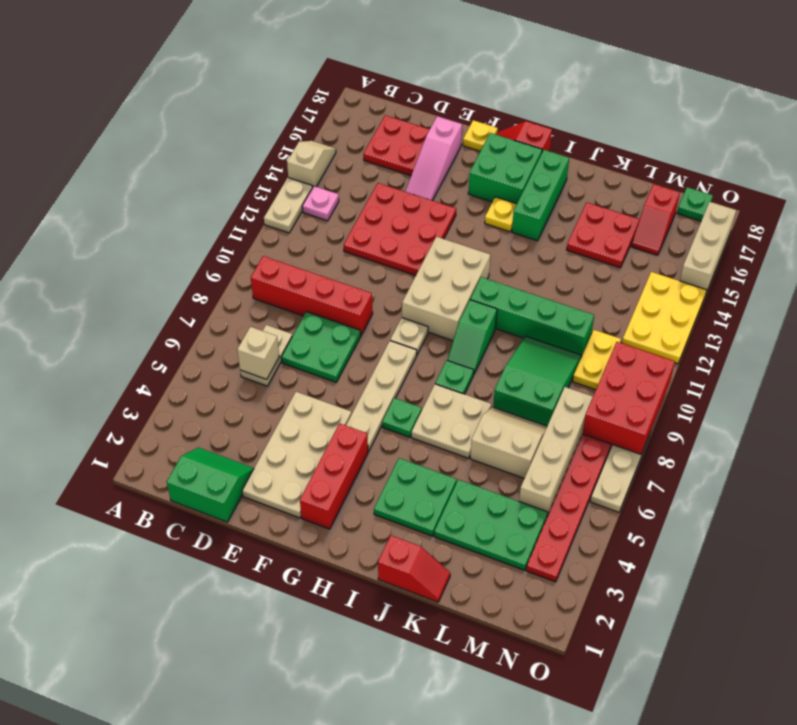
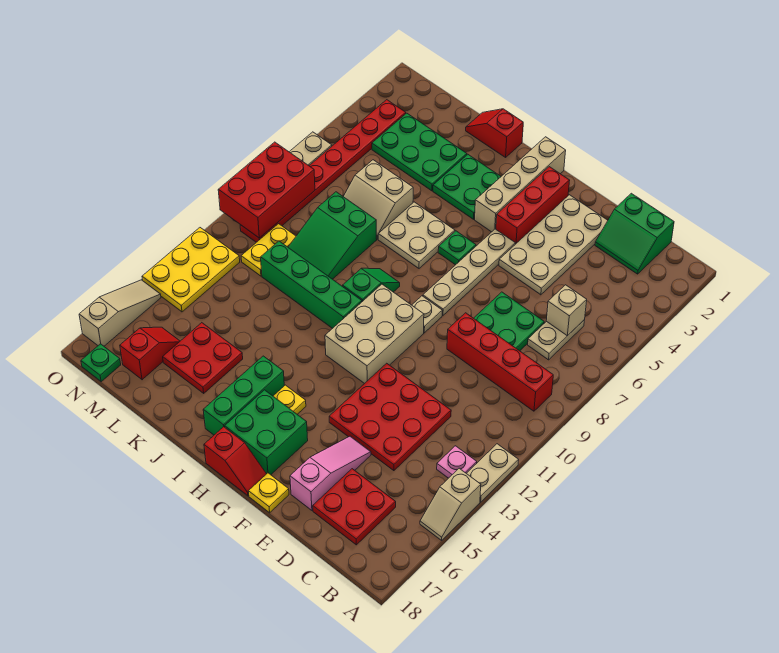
green 1x1 plate [435,360,474,394] -> none
tan 1x4 brick [519,387,593,516] -> tan 1x4 brick moved to [475,137,566,232]
tan 1x3 brick [680,202,736,293] -> tan 1x3 slope [79,280,161,346]

